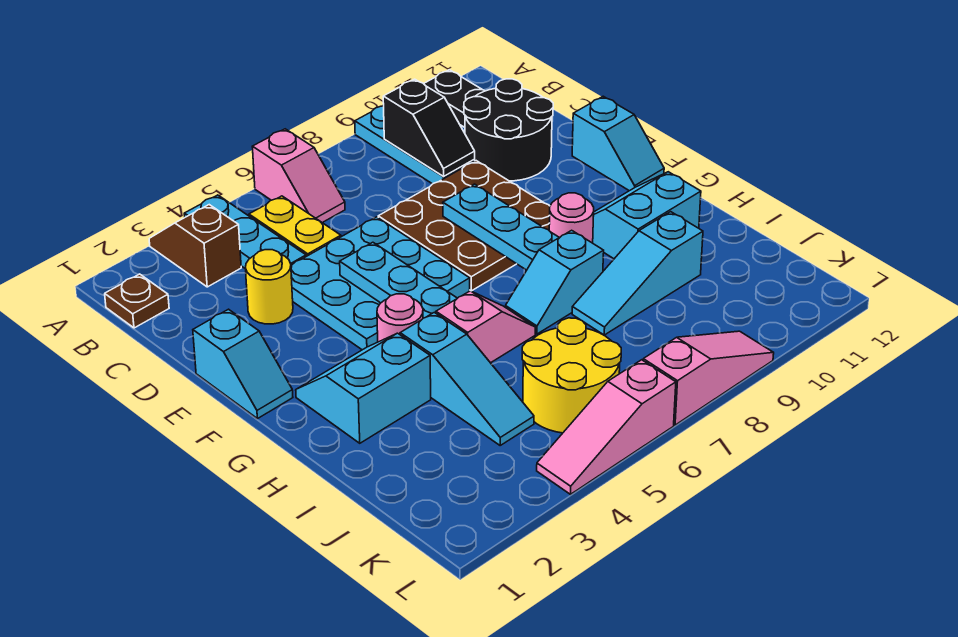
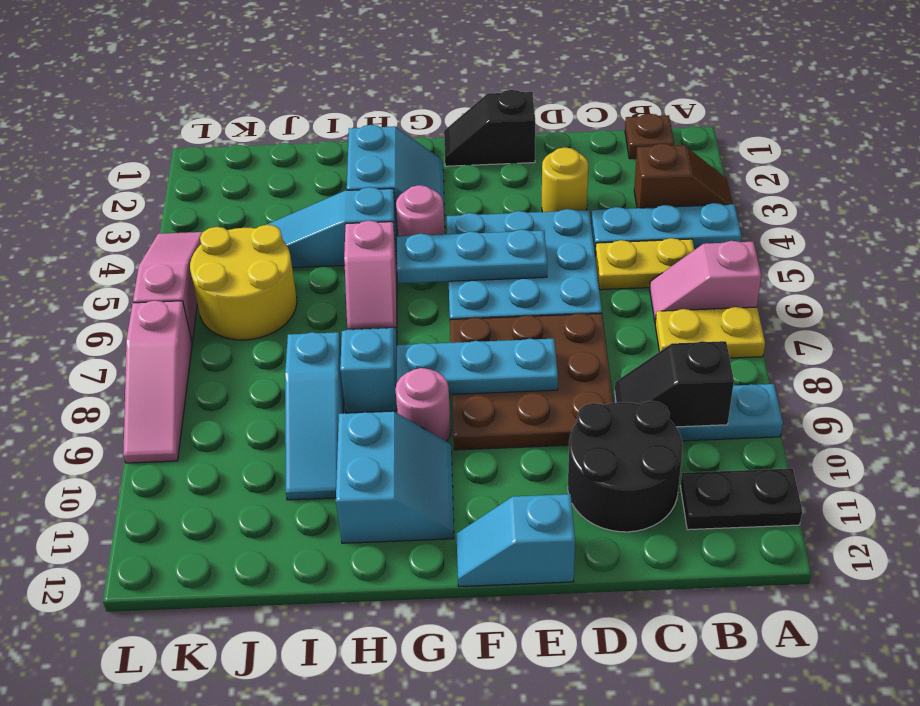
none -> yellow 1x2 plate [655,307,765,358]
cyan 1x2 slope [193,309,293,419] -> black 1x2 slope [444,90,535,166]
cyan 1x3 slope [572,212,703,335] -> cyan 1x3 slope turned to [285,332,344,500]

